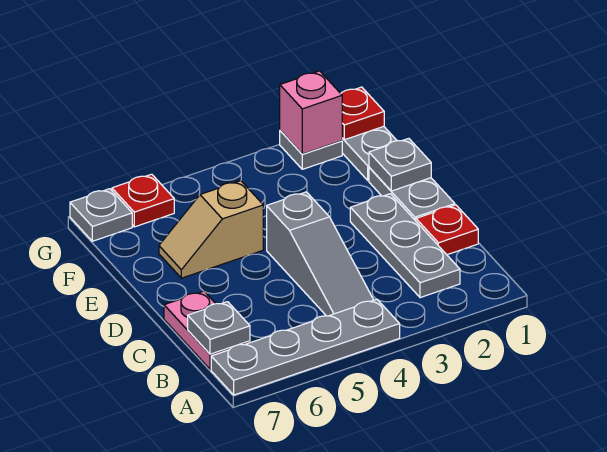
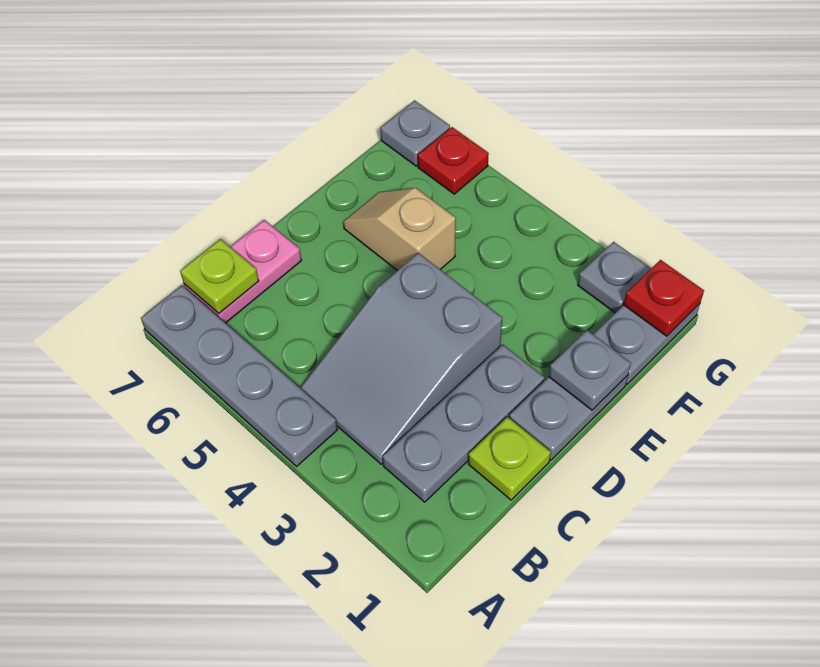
grey 1x3 slope [267,192,373,316] -> grey 2x3 slope [300,253,502,464]
grey 1x1 plate [188,302,250,354] -> lime 1x1 plate [180,239,259,313]
red 1x1 plate [416,205,478,255] -> lime 1x1 plate [468,417,551,500]
pink 1x1 brick [280,71,342,154] -> none

